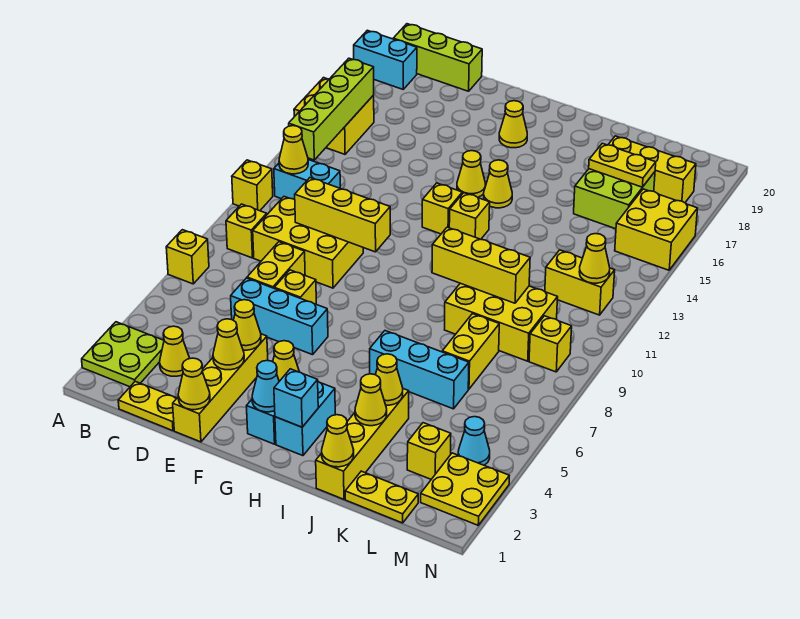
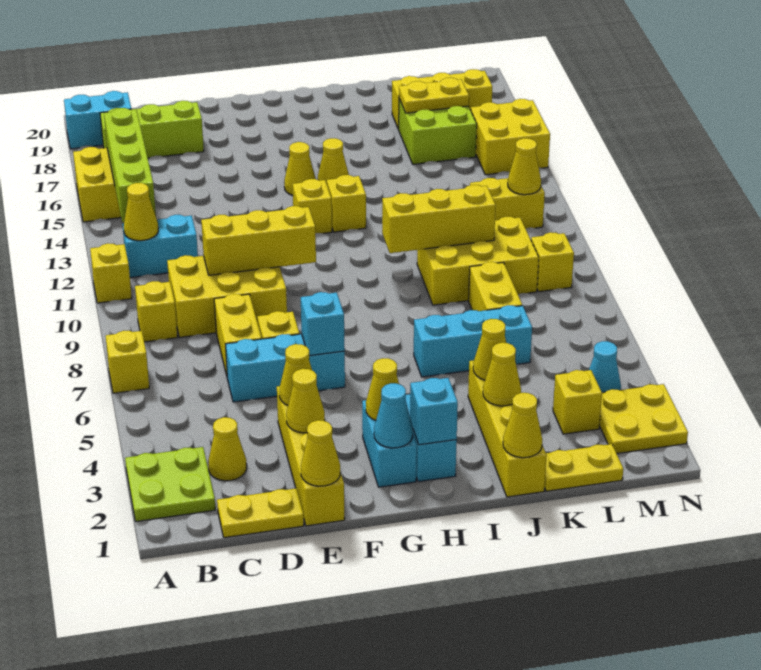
lime 1x3 brick [393,24,482,91] -> lime 1x3 brick moved to [100,101,204,158]
none -> cyan 1x1 brick [301,292,345,356]
yellow 1x1 cone [499,101,527,148] -> none

